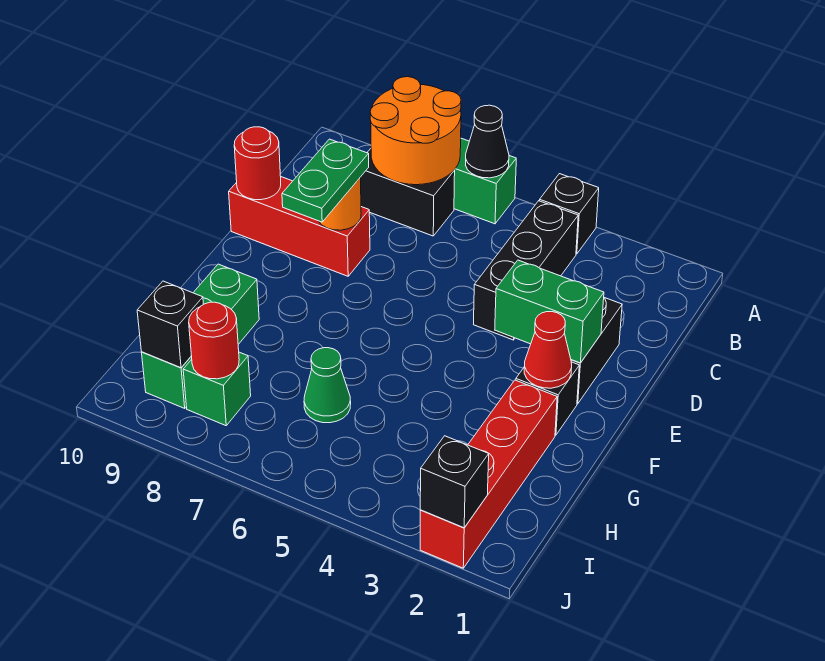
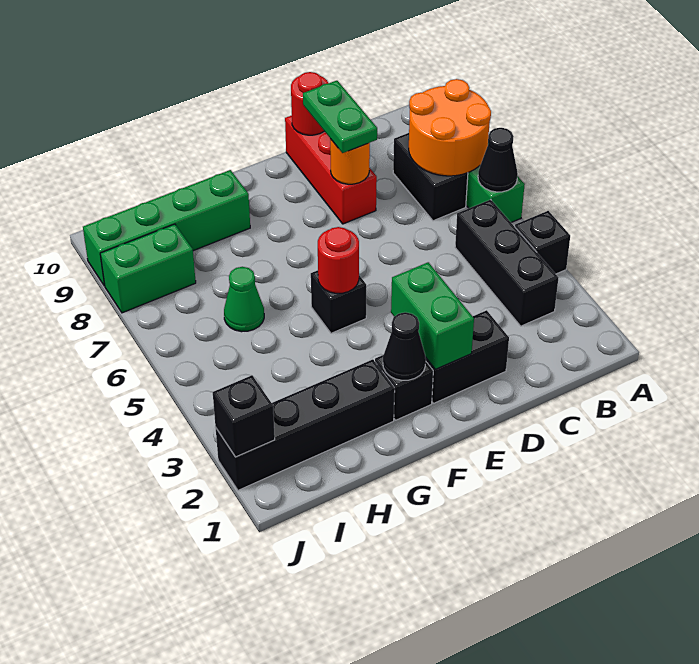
black 1x3 brick [474,201,578,340] -> black 1x3 brick turned to [455,200,558,326]
green 1x2 plate [282,139,369,222] -> green 1x2 plate turned to [303,81,377,153]
red 1x1 cone [524,312,572,388] -> black 1x1 cone [383,312,426,380]
red 1x4 brick [420,380,557,568] -> black 1x4 brick [216,359,395,490]
green 1x3 brick [142,264,259,408] -> green 1x4 brick [83,170,250,286]
green 1x1 brick [183,352,251,426] -> green 1x2 brick [100,224,196,313]
red 1x1 round brick [189,302,239,379] -> red 1x1 round brick moved to [318,227,359,293]
black 1x1 brick [137,281,203,368] -> black 1x1 brick moved to [311,270,366,333]

